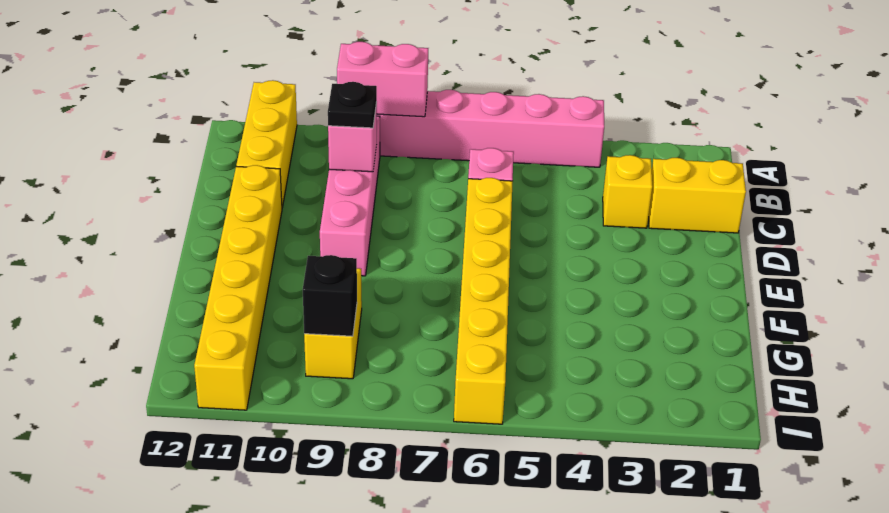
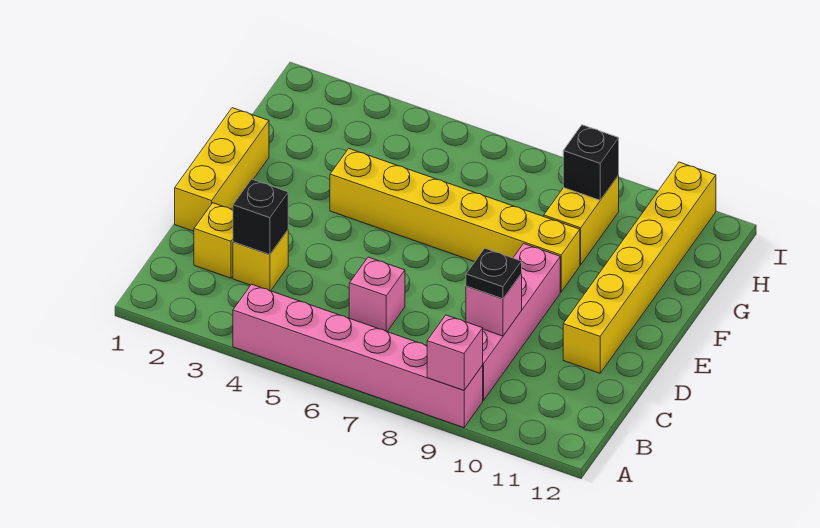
pink 1x2 brick [337,42,428,117] -> pink 1x1 brick [427,315,483,390]
yellow 1x3 brick [236,80,297,207] -> yellow 1x3 brick moved to [175,108,269,231]
yellow 1x2 brick [648,158,746,233] -> yellow 1x1 brick [194,203,233,278]
none -> black 1x1 brick [233,179,288,255]
yellow 1x6 brick [454,178,513,424] -> yellow 1x6 brick turned to [330,149,580,292]

